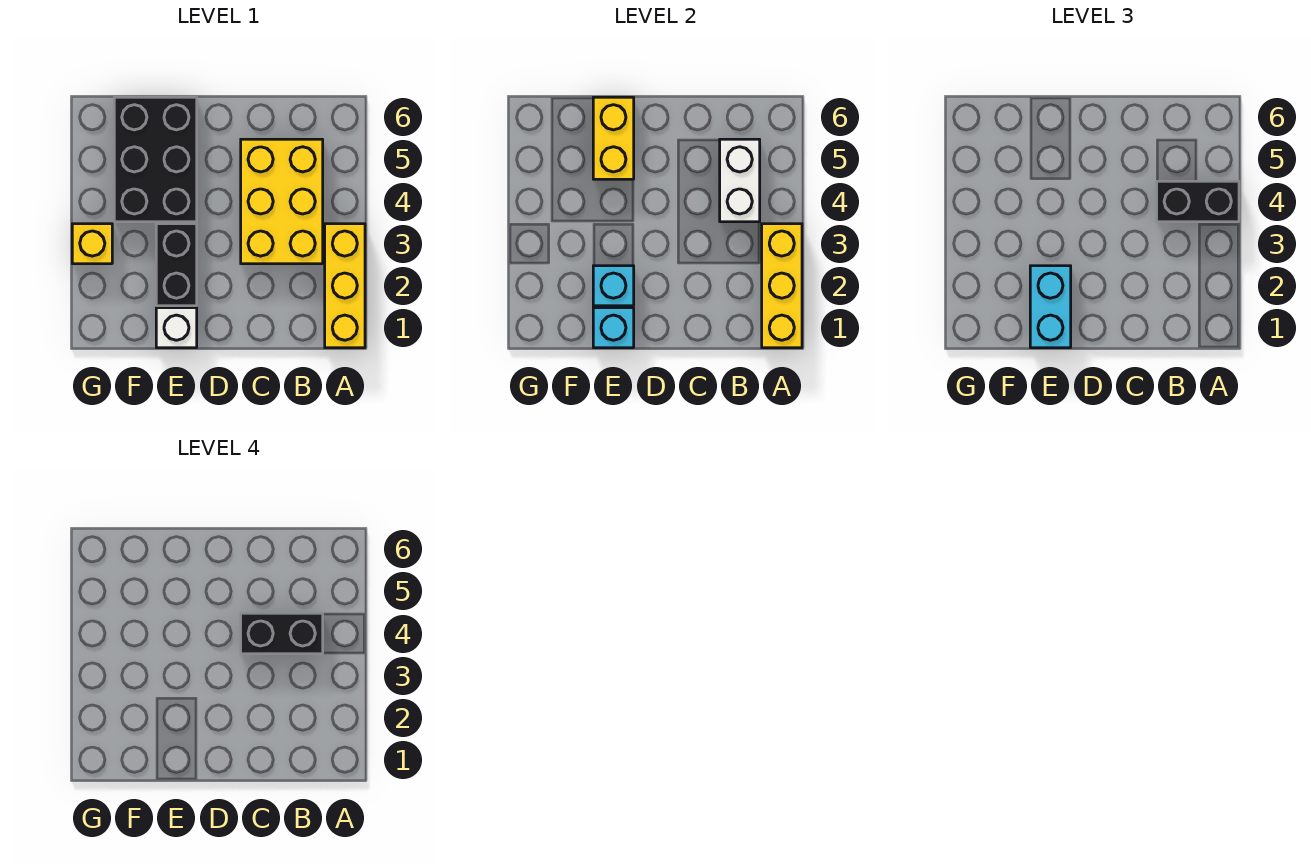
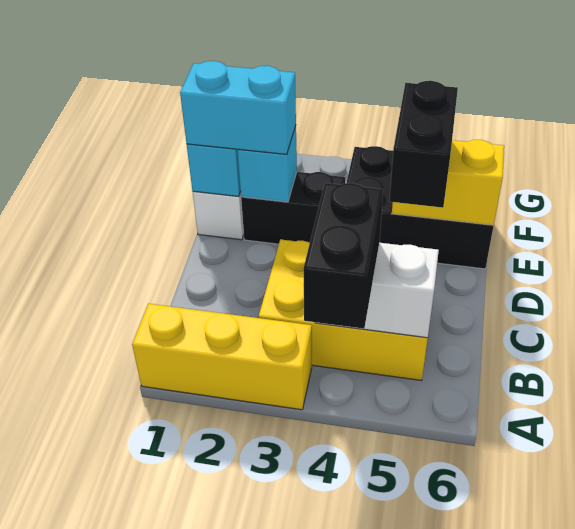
yellow 1x3 brick [762,224,802,348] -> none
black 1x2 brick [241,613,323,654] -> black 1x2 brick moved to [390,81,458,208]
yellow 1x1 brick [72,224,112,264] -> none

